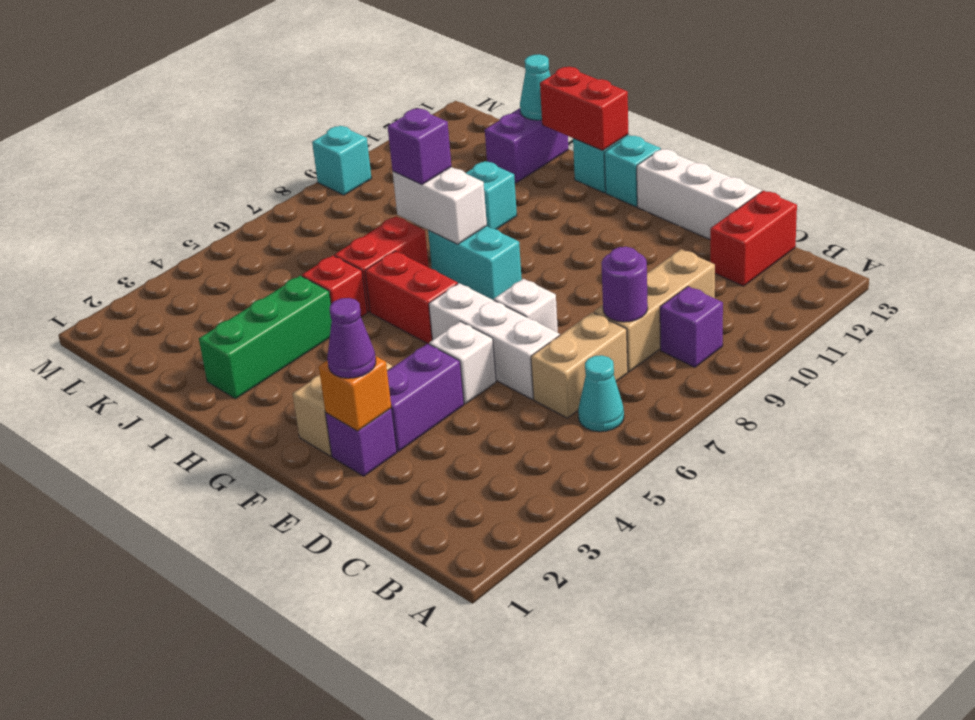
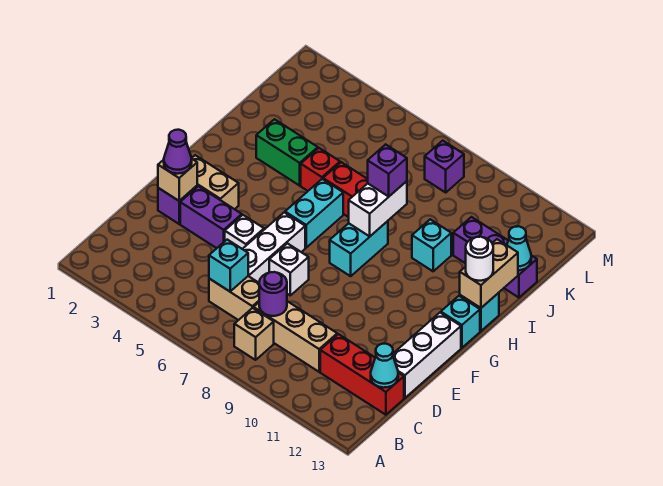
cyan 1x1 cone [578,355,624,432] -> cyan 1x1 cone moved to [371,344,398,388]
none -> tan 1x1 brick [234,308,274,360]
purple 1x1 brick [660,286,723,367] -> purple 1x1 brick moved to [425,141,464,192]
red 1x2 brick [710,191,797,286] -> red 1x3 brick [320,334,404,415]
orange 1x1 brick [319,356,391,431] -> tan 1x1 brick [158,159,197,201]
red 1x2 brick [365,251,458,344] -> cyan 1x2 brick [285,179,343,248]
red 1x2 brick [540,67,629,150] -> tan 1x2 brick [460,239,518,308]
none -> white 1x1 round brick [466,237,493,281]
green 1x3 brick [199,276,332,399] -> green 1x2 brick [256,119,318,186]
purple 1x2 brick [485,108,568,183] -> purple 1x3 brick [453,217,537,298]
cyan 1x1 brick [312,126,372,195] -> cyan 1x1 brick moved to [209,240,248,291]

